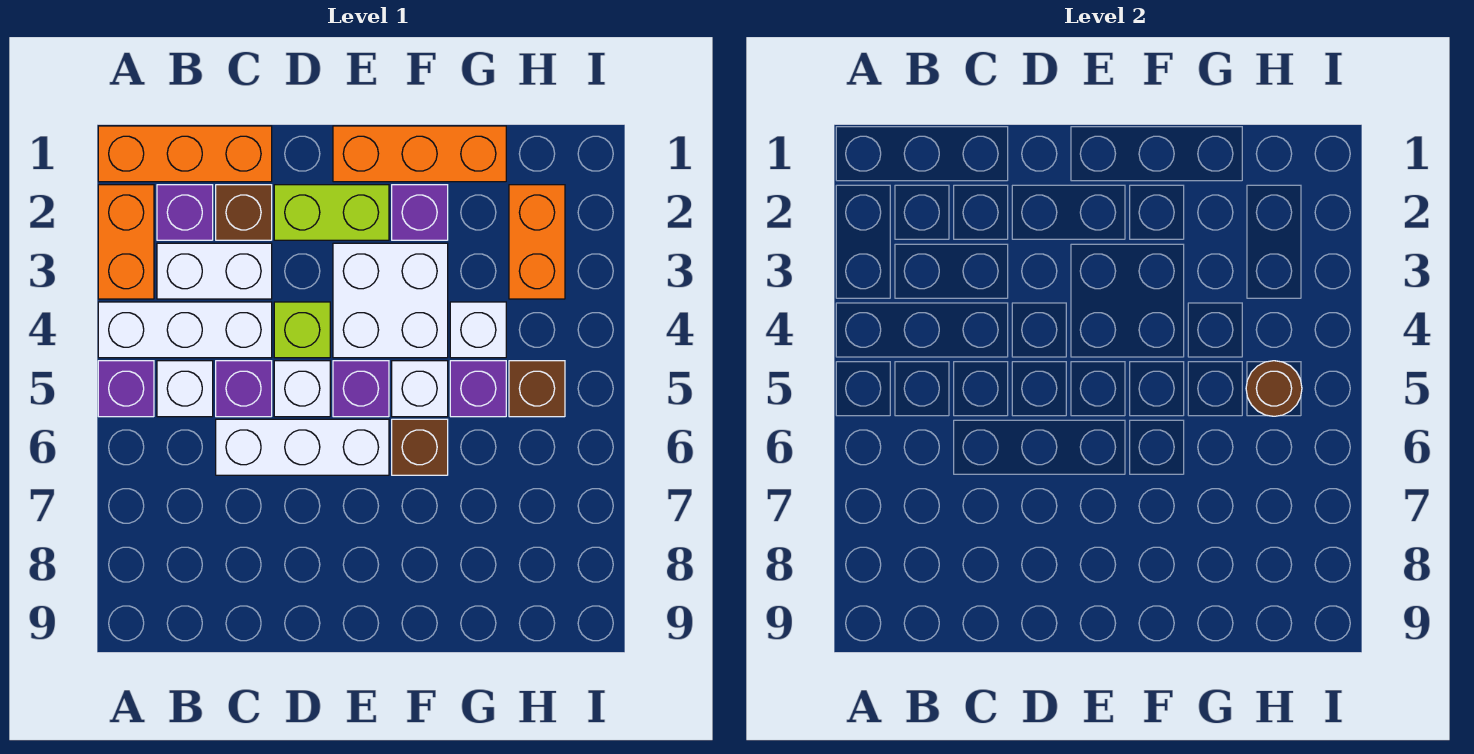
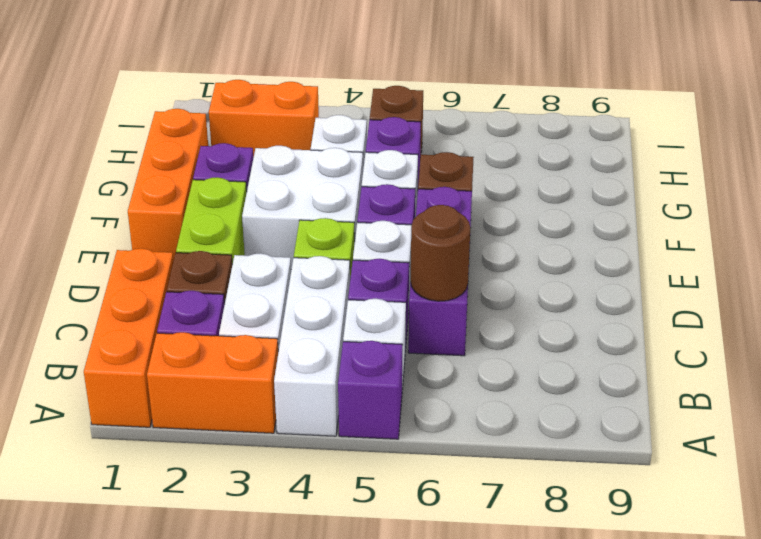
white 1x3 brick [216,419,389,475] -> purple 1x3 brick [408,187,472,356]
brown 1x1 round brick [1246,361,1302,416] -> brown 1x1 round brick moved to [411,205,470,301]

